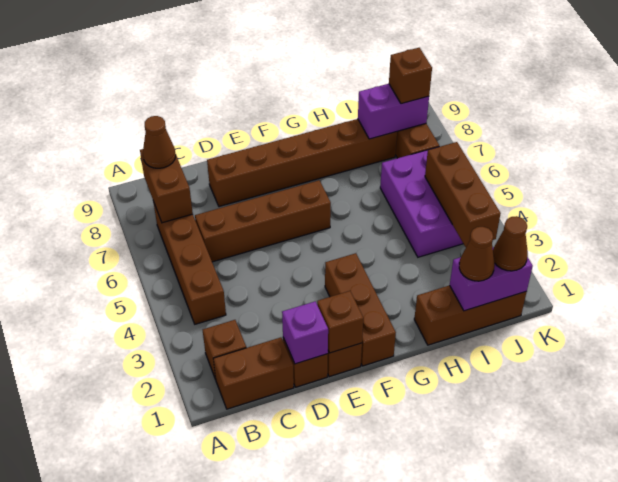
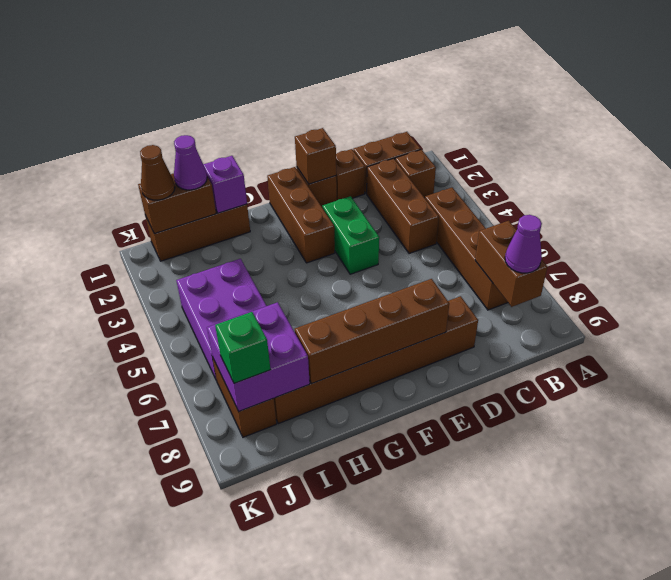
brown 1x1 cone [143,116,176,168] -> purple 1x1 cone [505,215,542,273]
brown 1x4 brick [195,180,331,262] -> brown 1x4 brick moved to [295,279,449,384]
purple 1x1 brick [282,301,328,364] -> purple 1x1 brick moved to [203,156,247,213]
none -> green 1x2 brick [323,196,379,274]
purple 1x2 brick [450,247,533,311] -> brown 1x2 brick [138,173,216,234]
brown 1x1 cone [459,227,495,281] -> purple 1x1 cone [174,135,207,190]
purple 1x2 brick [358,84,429,139] -> purple 2x2 brick [207,302,310,411]
brown 1x3 brick [425,142,501,247] -> brown 1x3 brick moved to [367,158,439,254]
brown 1x1 brick [389,48,432,104] -> green 1x1 brick [215,312,270,383]

